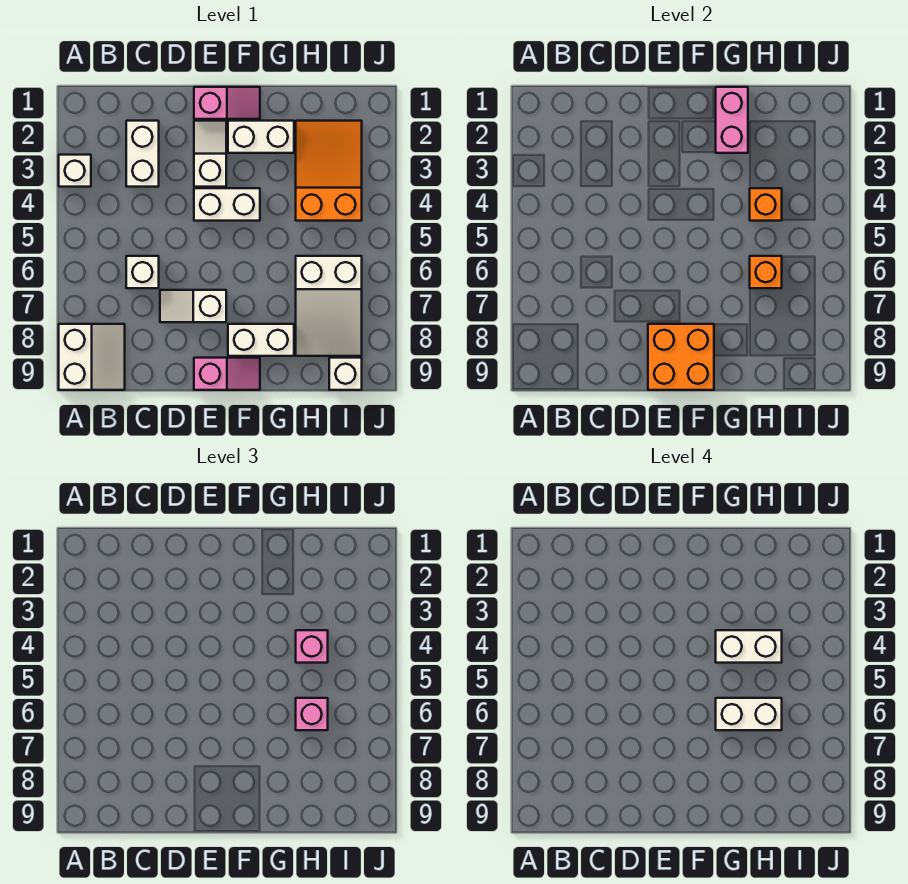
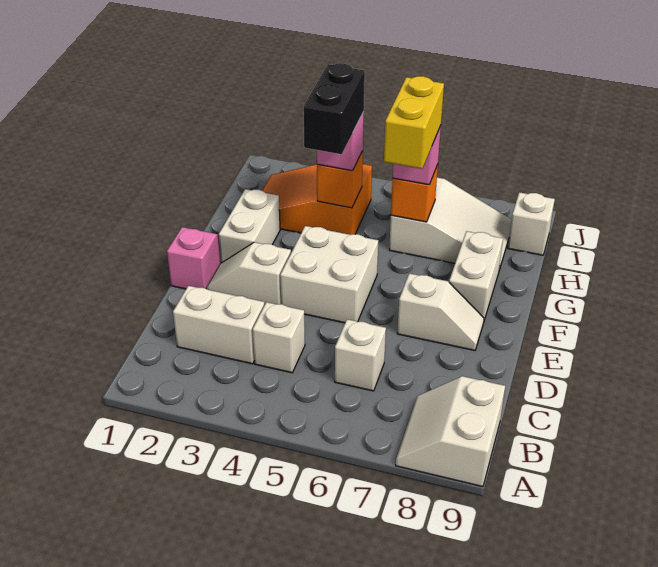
white 1x1 brick [59,155,91,187] -> white 1x1 brick moved to [253,302,305,373]
white 2x2 slope [59,324,125,390] -> white 2x2 slope turned to [396,376,505,487]
white 1x2 slope [160,290,226,322] -> white 1x2 slope turned to [397,273,484,351]
white 1x2 brick [194,188,260,221] -> white 2x2 brick [280,226,378,323]
orange 2x2 brick [648,324,714,390] -> none
pink 1x2 slope [194,358,260,390] -> none
pink 1x2 brick [716,87,748,153] -> none
white 1x2 brick [716,630,782,663] -> black 1x2 brick [303,63,365,154]
white 1x2 brick [716,698,782,730] -> yellow 1x2 brick [384,76,444,169]

